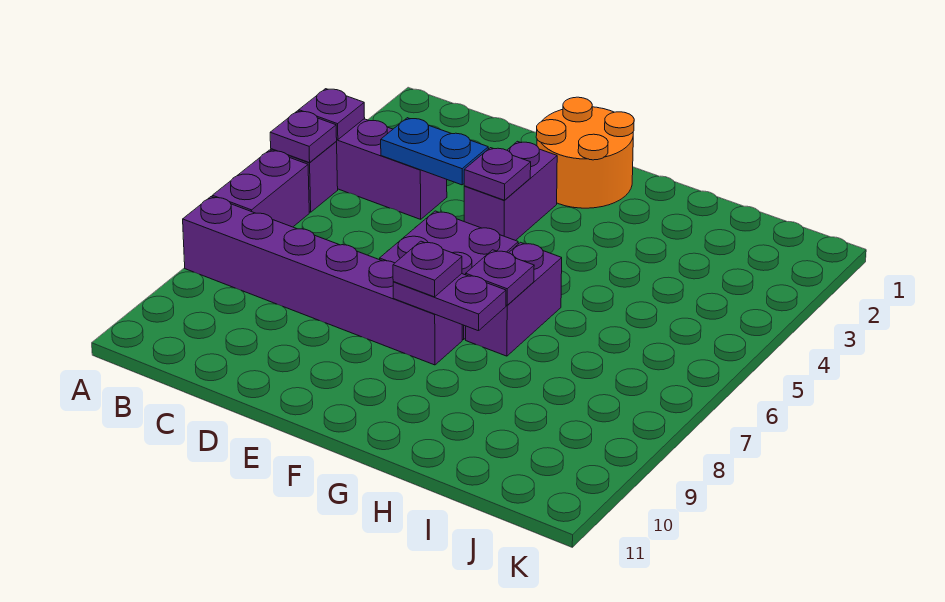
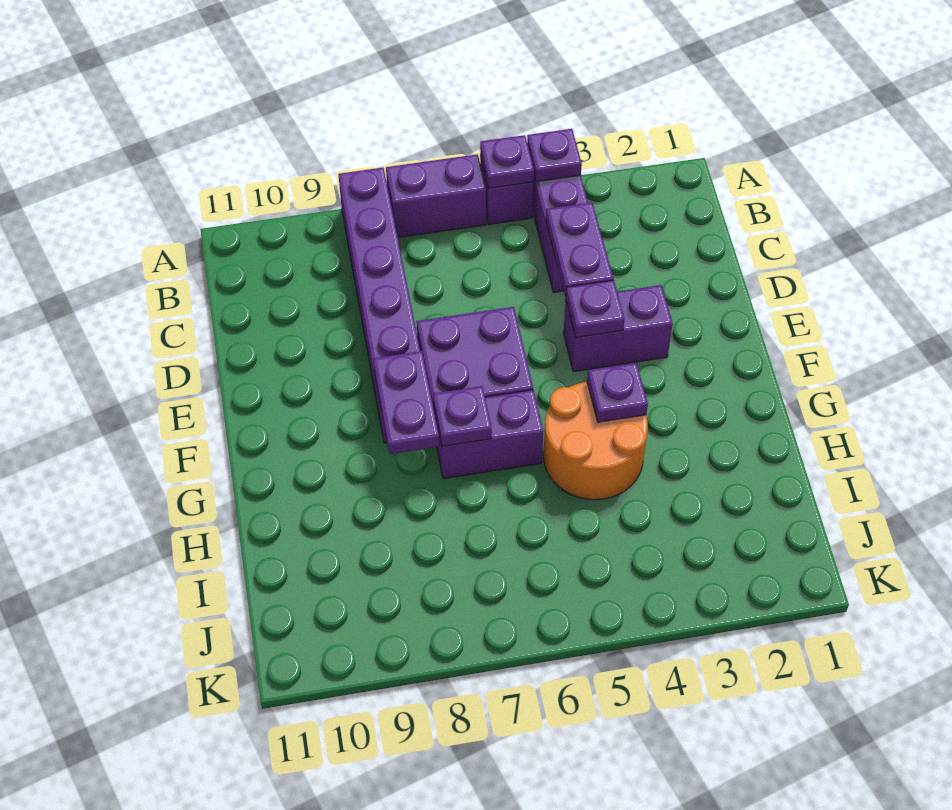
blue 1x2 plate [381,118,488,185] -> purple 1x2 plate [546,202,613,296]
orange 2x2 round brick [536,97,634,208] -> orange 2x2 round brick moved to [543,382,648,500]
purple 1x1 plate [393,241,462,297] -> purple 1x1 plate moved to [587,363,648,422]

